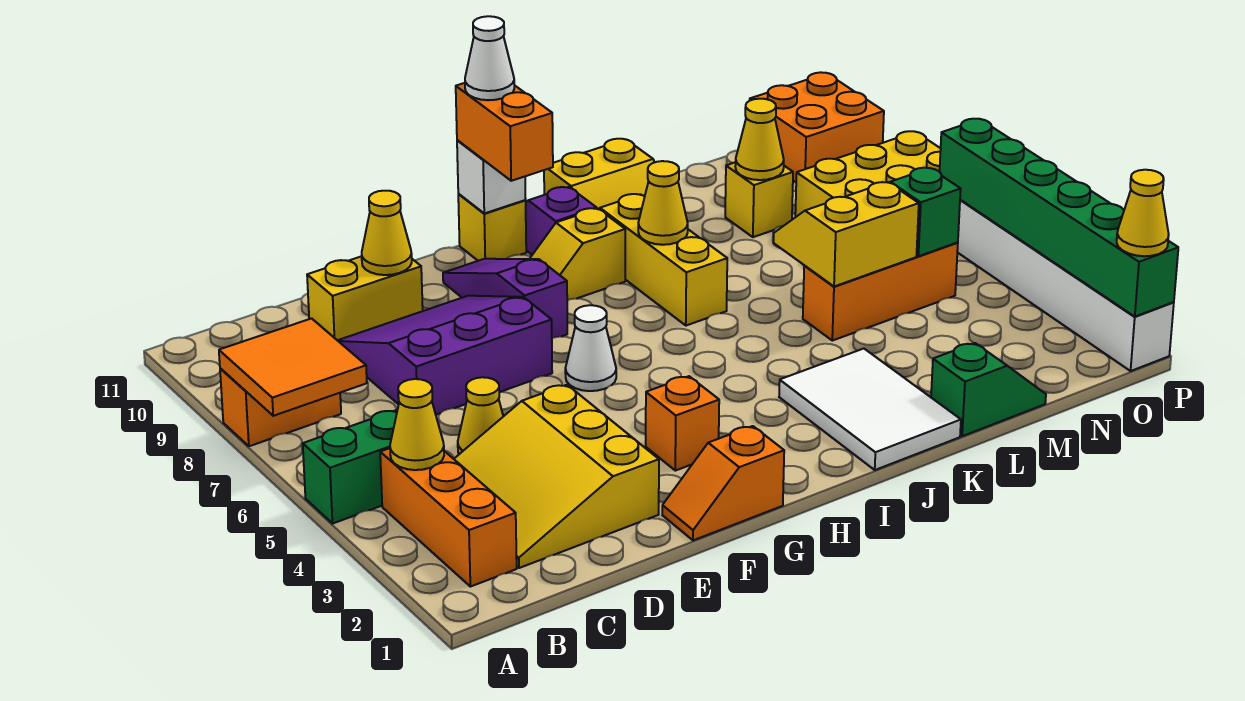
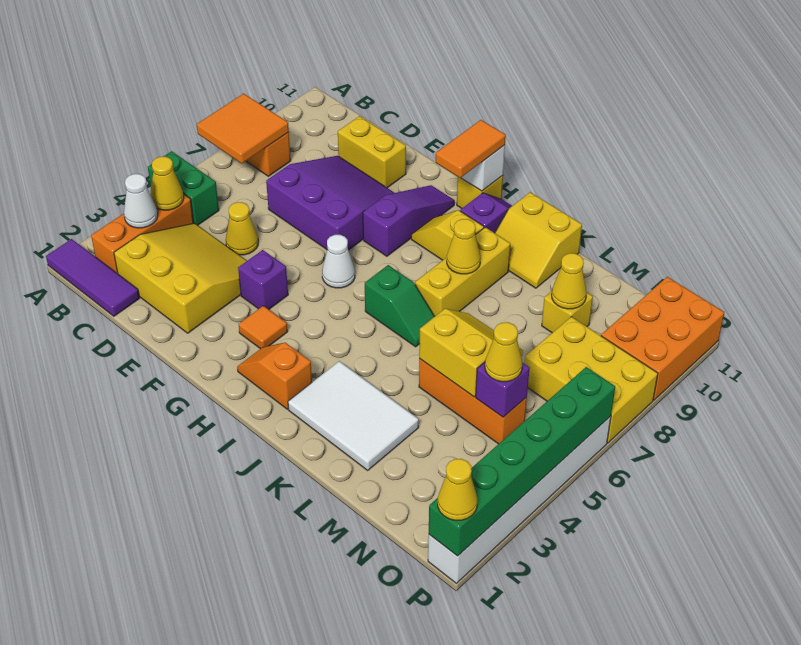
none -> purple 1x3 tile [46,239,139,316]
yellow 3x3 slope [454,385,659,568] -> yellow 3x3 slope turned to [114,223,247,333]
yellow 1x1 cone [362,191,412,275] -> yellow 1x1 cone moved to [485,322,522,382]
orange 1x2 slope [662,426,784,540] -> orange 1x2 slope moved to [237,343,312,409]
none -> purple 1x1 brick [238,250,288,309]
orange 1x1 brick [646,376,719,471] -> orange 1x1 tile [239,306,288,349]
orange 1x2 brick [456,83,553,181] -> orange 1x2 tile [436,120,506,178]
white 1x1 cone [465,16,514,100] -> white 1x1 cone moved to [124,174,158,228]
white 2x3 tile [779,349,961,470] -> white 2x3 tile turned to [288,361,419,470]
green 1x2 slope [931,343,1046,436] -> green 1x2 slope moved to [365,265,435,347]
green 1x1 brick [890,168,961,256] -> purple 1x1 brick [476,362,530,417]
orange 2x2 brick [750,72,884,182] -> orange 2x3 brick [601,277,724,400]

